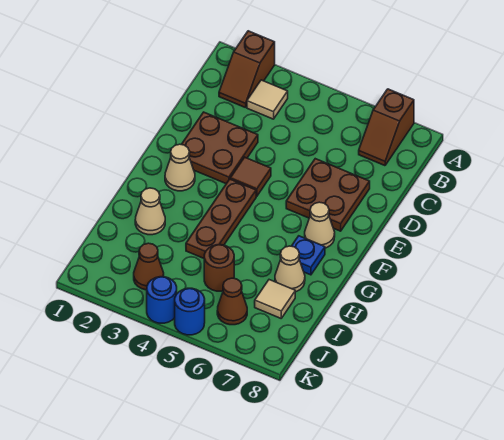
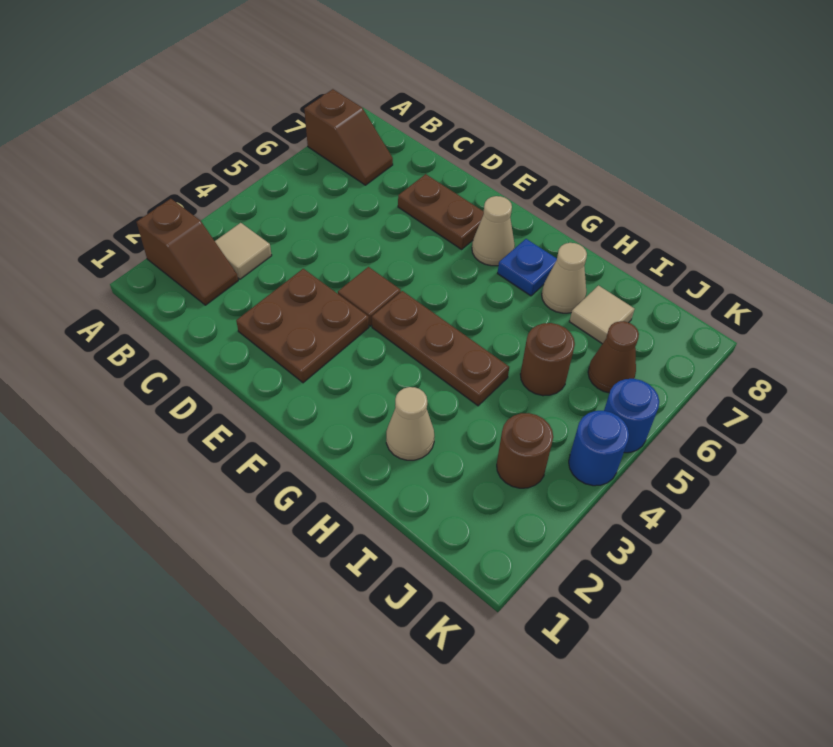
brown 2x2 plate [286,159,370,231] -> brown 1x2 plate [398,174,484,249]
tan 1x1 cone [165,144,195,191] -> none
brown 1x1 cone [134,243,164,290] -> brown 1x1 round brick [497,413,553,488]

